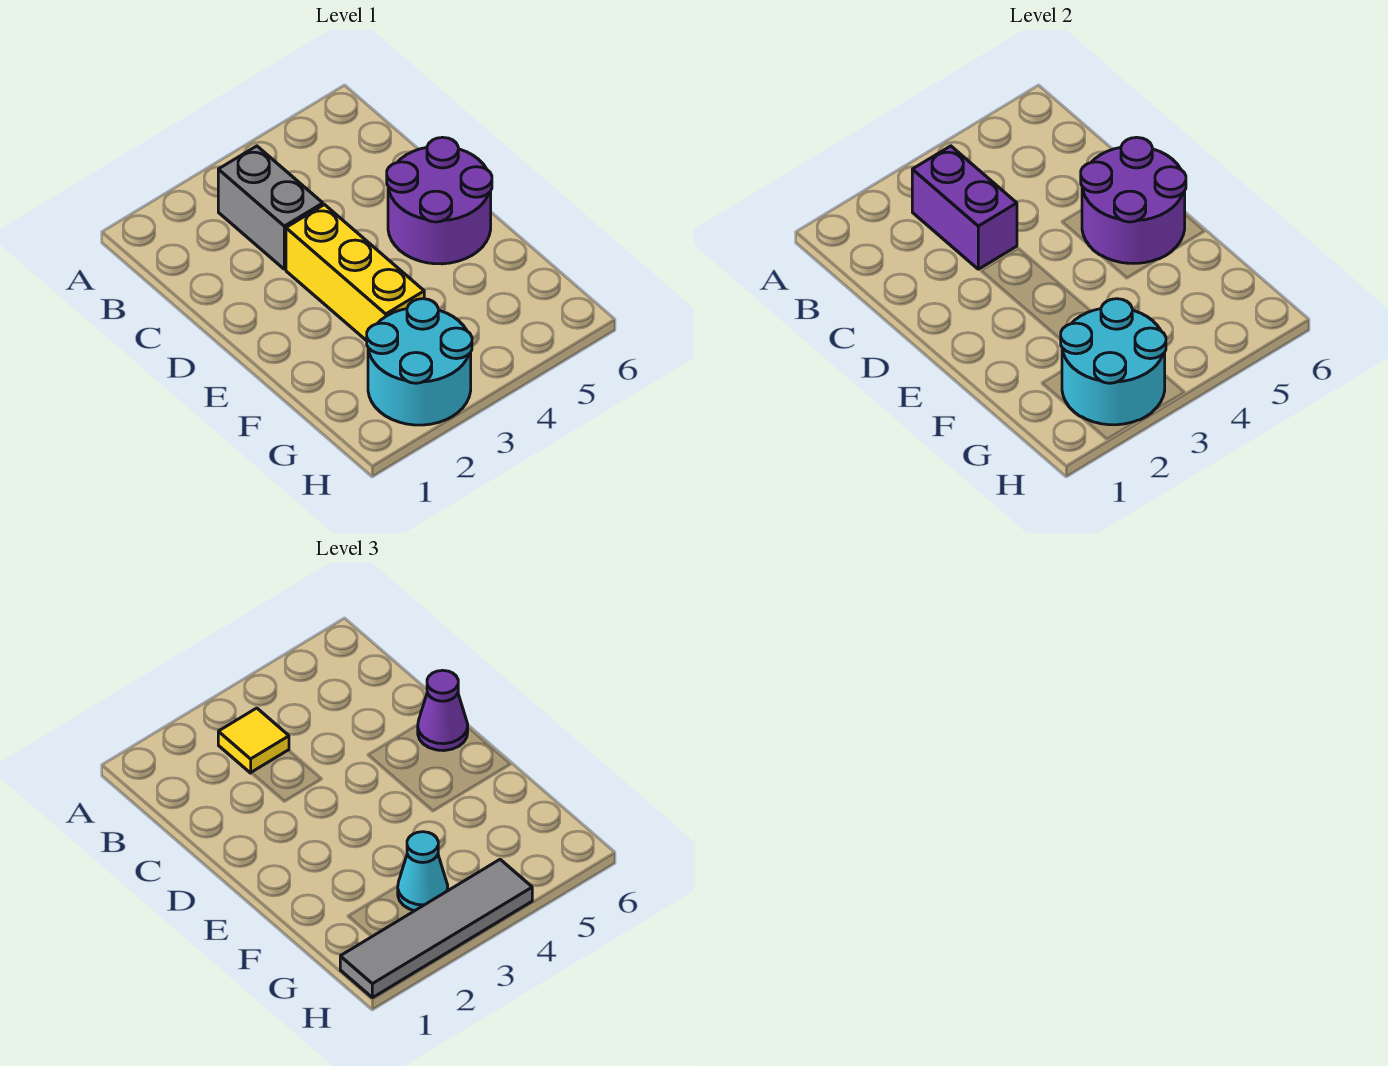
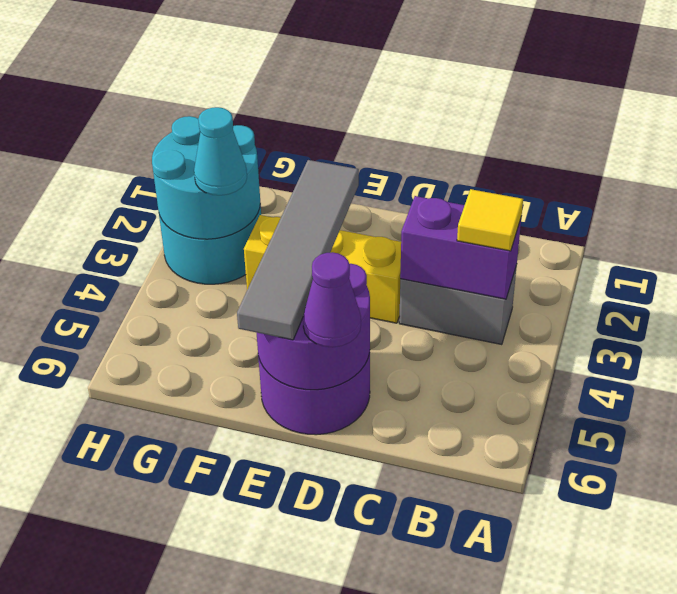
grey 1x4 tile [340,860,532,998] -> grey 1x4 tile moved to [237,160,359,340]

